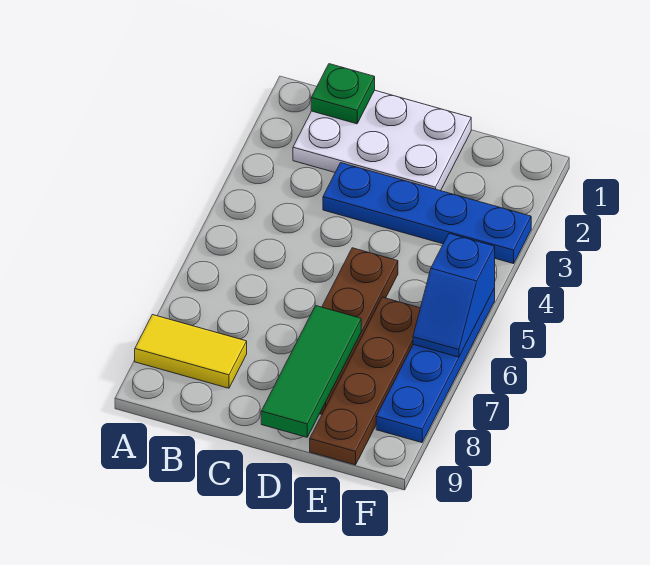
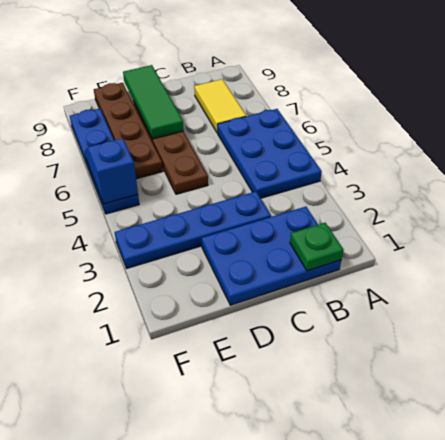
none -> blue 2x3 plate [217,109,322,198]
yellow 1x2 tile [135,315,247,388] -> yellow 1x2 tile turned to [194,79,246,133]
white 2x3 plate [293,90,471,191] -> blue 2x3 plate [202,207,341,305]

